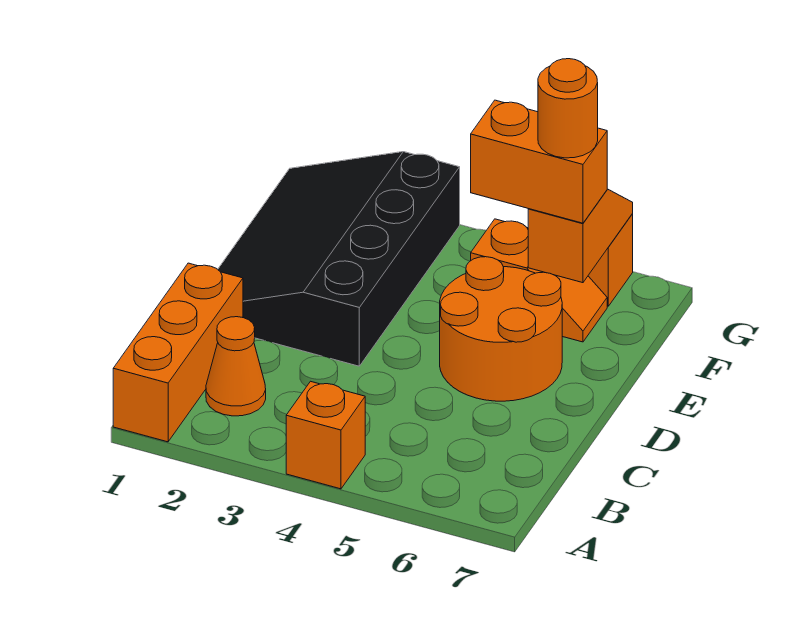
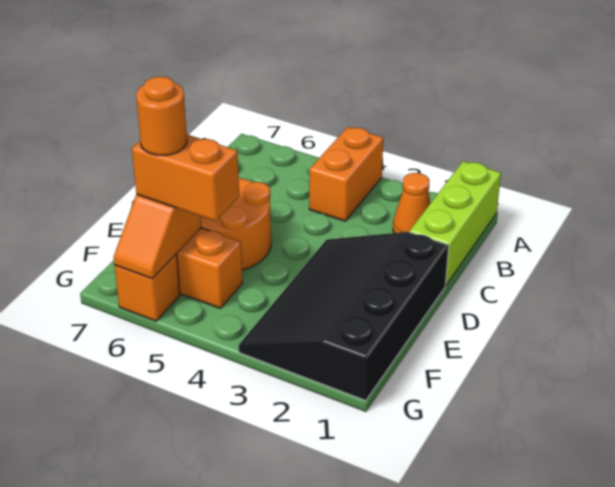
orange 1x3 brick [113,263,243,442] -> lime 1x3 brick [409,161,501,285]
orange 1x1 brick [286,381,365,489] -> orange 1x2 brick [309,127,383,221]
black 3x4 slope [218,152,460,366] -> black 3x4 slope turned to [239,232,449,401]

